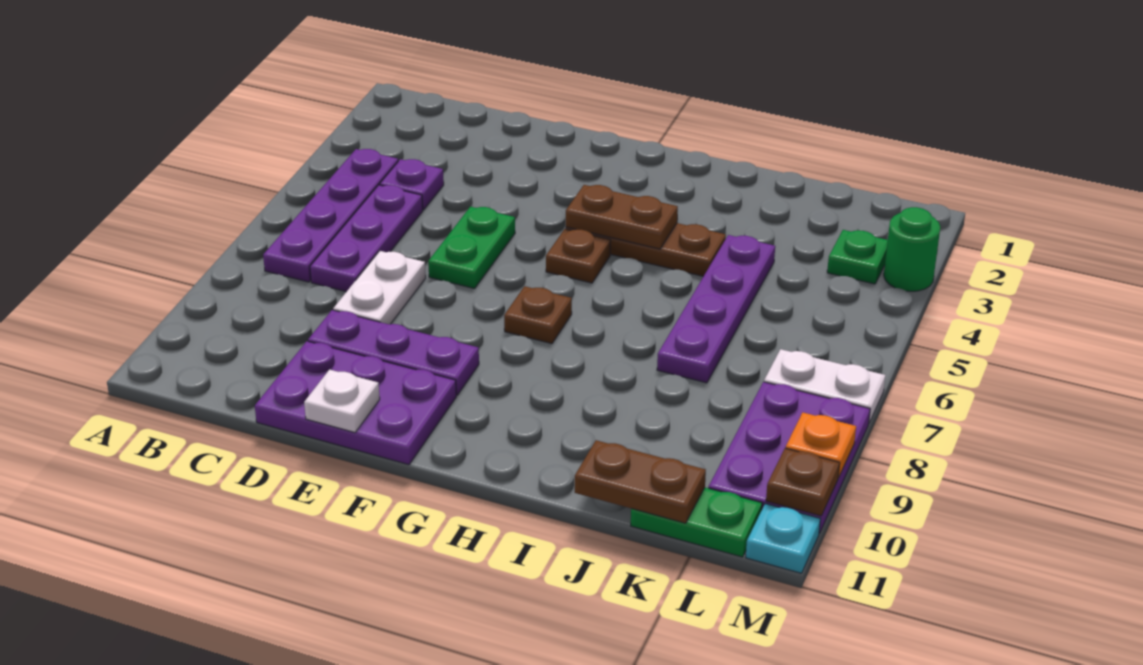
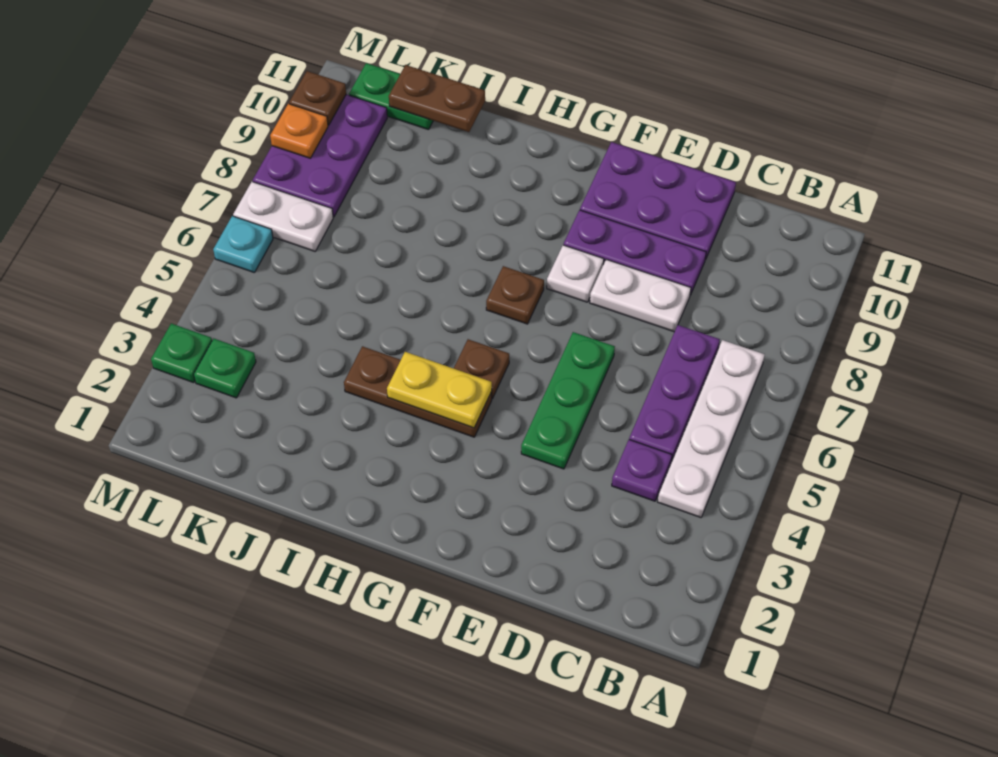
purple 1x4 plate [263,149,398,282] -> white 1x4 plate [658,340,765,518]
white 1x2 plate [333,251,426,324] -> white 1x2 plate turned to [590,259,691,332]
green 1x2 plate [428,207,515,289] -> green 1x3 plate [521,332,615,469]
white 1x1 plate [304,370,380,432] -> white 1x1 plate moved to [547,245,604,302]
brown 1x2 plate [566,185,678,249] -> yellow 1x2 plate [387,352,492,428]
purple 1x4 plate [657,235,775,383] -> none
green 1x1 round brick [884,207,940,291] -> green 1x1 plate [151,323,212,383]
cyan 1x1 plate [746,504,820,573] -> cyan 1x1 plate moved to [213,216,273,273]

